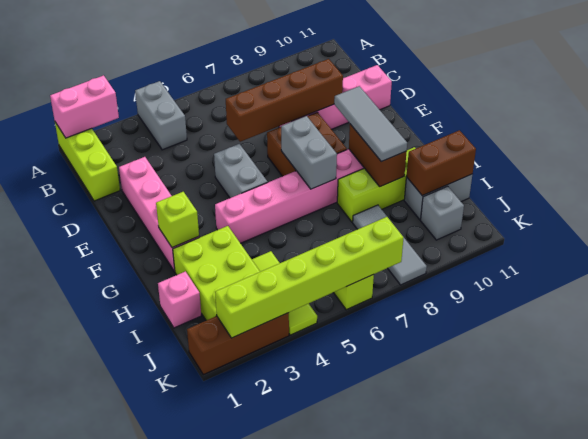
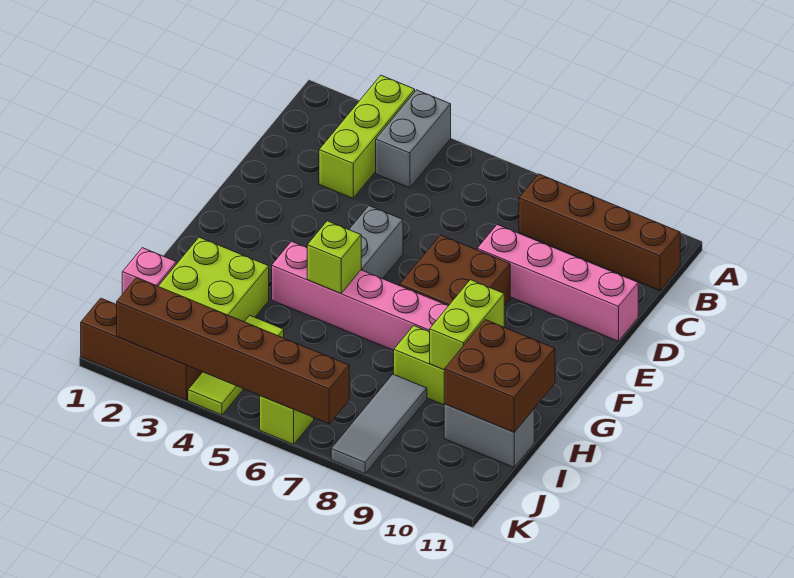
lime 1x3 brick [55,122,120,201] -> lime 1x3 brick moved to [319,75,415,198]
pink 1x2 brick [50,75,119,138] -> none
pink 1x4 brick [119,157,199,271] -> none
brown 1x4 brick [226,59,343,142] -> brown 1x4 brick moved to [519,174,680,291]
grey 1x2 brick [281,116,337,189] -> none
grey 1x3 tile [334,86,407,162] -> none
lime 1x1 brick [156,192,199,248] -> lime 1x1 brick moved to [307,221,361,293]
brown 1x2 brick [349,124,407,187] -> lime 1x2 brick [430,280,504,370]
brown 1x2 brick [407,130,476,196] -> brown 2x2 brick [444,320,555,432]
grey 1x1 brick [421,186,464,240] -> none
lime 1x6 brick [215,217,404,338] -> brown 1x6 brick [117,278,349,424]

